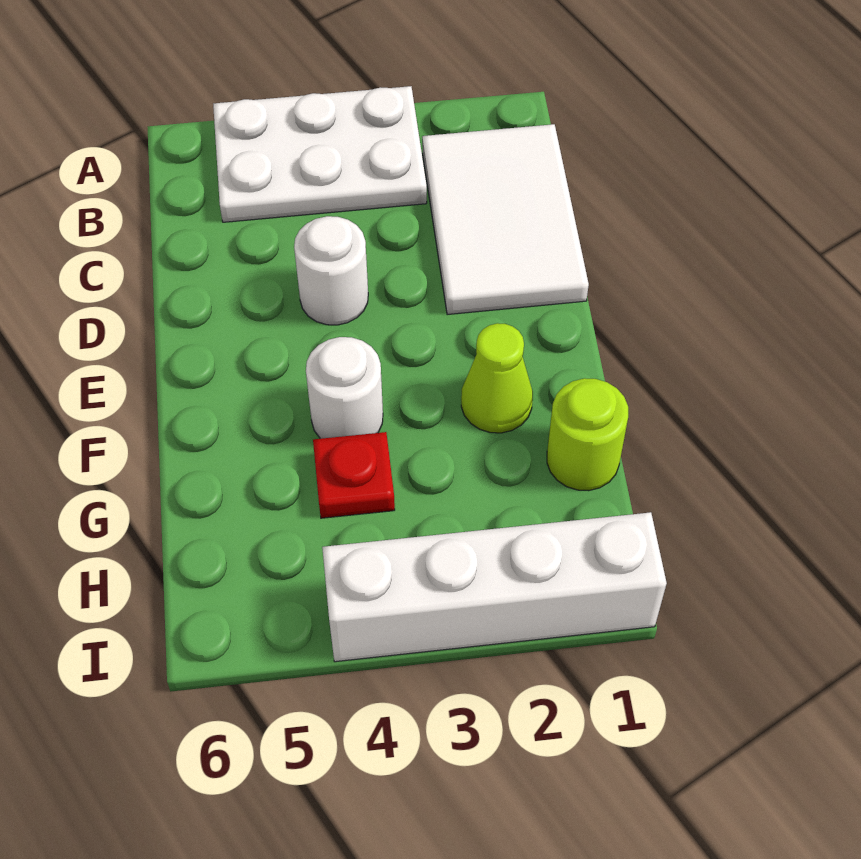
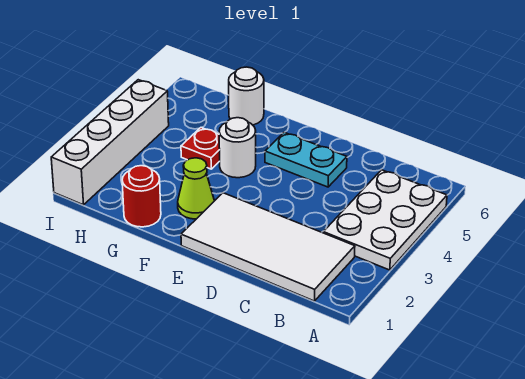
white 2x3 tile [422,124,589,315] -> white 2x4 tile [181,193,355,301]
white 1x1 round brick [294,216,368,325] -> white 1x1 round brick moved to [229,67,264,125]
none -> cyan 1x2 plate [265,132,347,187]
lime 1x1 round brick [547,378,628,491] -> red 1x1 round brick [122,166,161,227]

